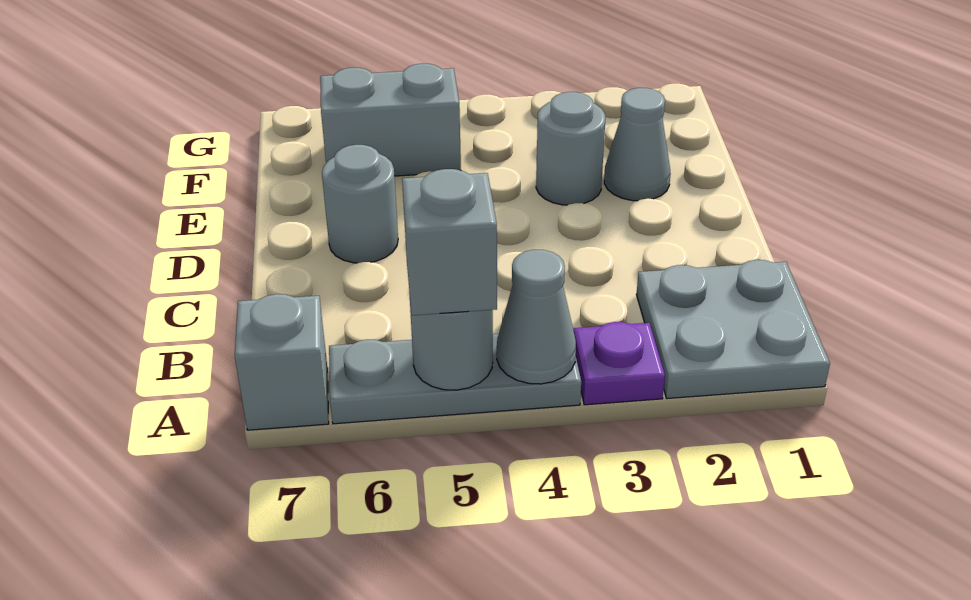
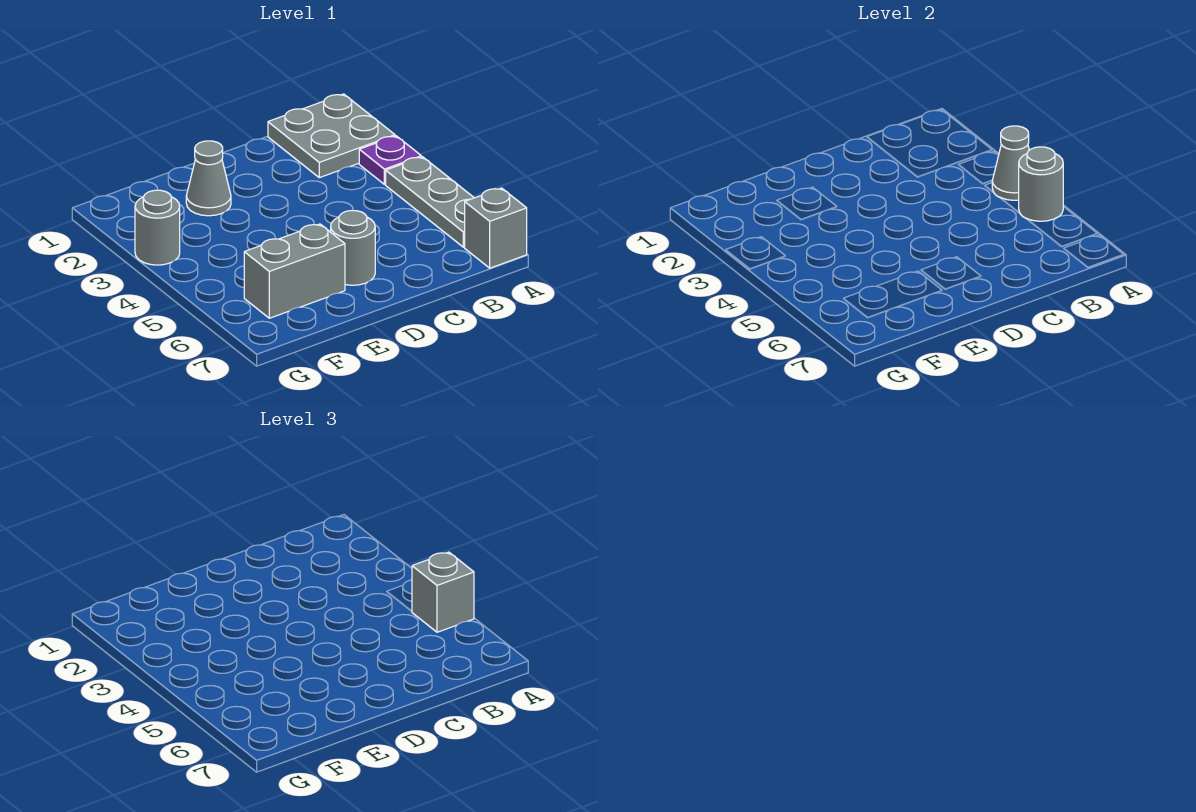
grey 1x1 round brick [536,92,605,205] -> grey 1x1 round brick moved to [135,190,180,265]
grey 1x2 brick [320,64,461,176] -> grey 1x2 brick turned to [244,224,345,318]

